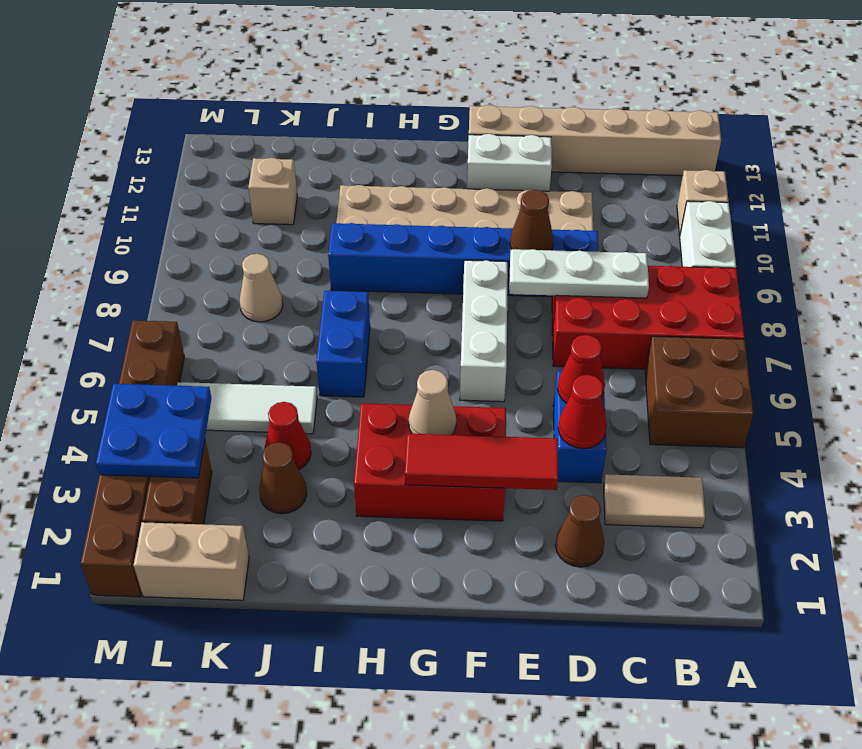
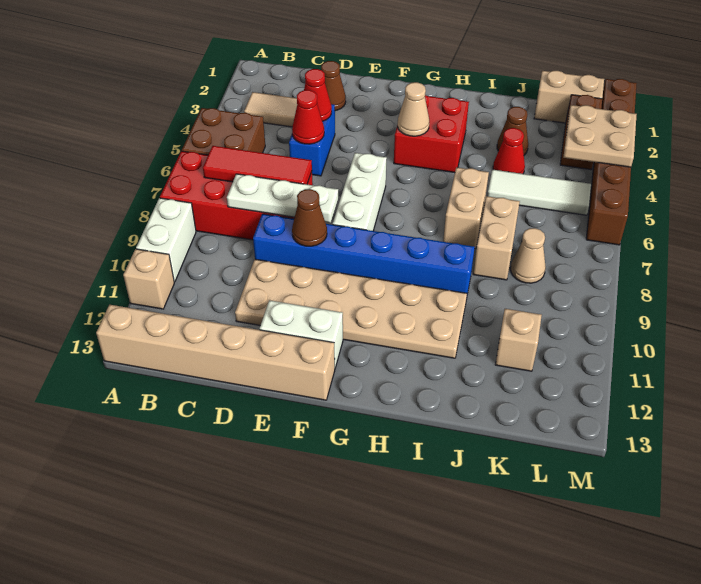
red 1x3 tile [405,434,558,490] -> red 1x3 tile moved to [203,146,312,184]
red 2x3 brick [354,403,506,521] -> red 2x2 brick [394,95,469,173]
blue 1x2 brick [316,291,370,397] -> tan 1x2 brick [443,167,489,249]
none -> tan 1x2 brick [473,196,520,280]
blue 2x2 plate [96,384,212,478] -> tan 2x2 plate [564,105,637,167]

